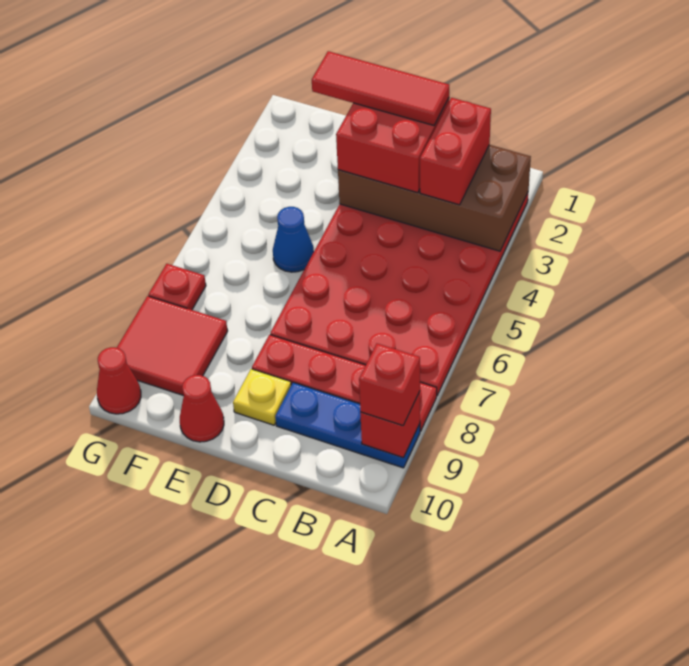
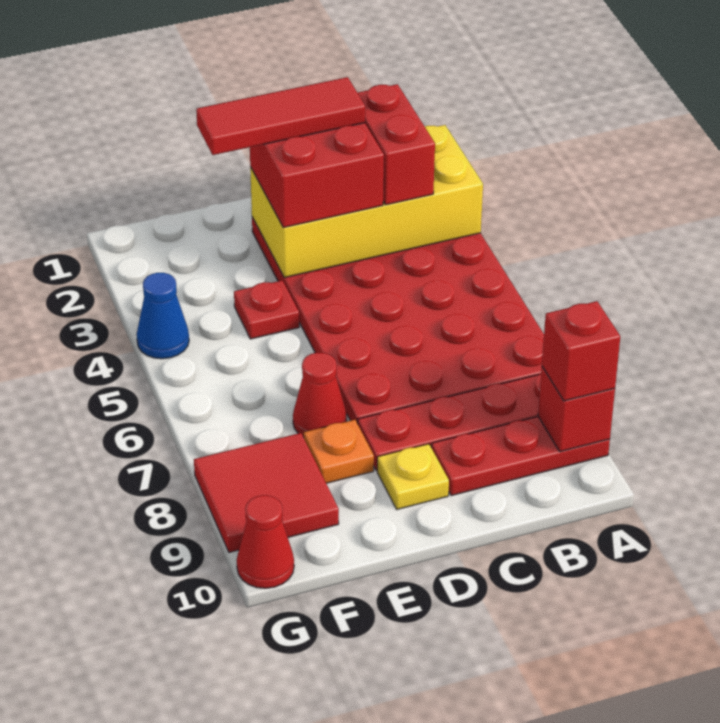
brown 2x4 brick [338,145,531,251] -> yellow 2x4 brick [250,125,483,277]
blue 1x3 plate [275,382,420,468] -> red 1x3 plate [431,417,610,496]
blue 1x1 cone [273,207,314,272] -> blue 1x1 cone moved to [137,273,189,359]
none -> orange 1x1 plate [304,420,374,483]
red 1x1 cone [180,375,224,442] -> red 1x1 cone moved to [293,353,347,437]
red 1x1 plate [148,264,206,310] -> red 1x1 plate moved to [234,280,299,339]

